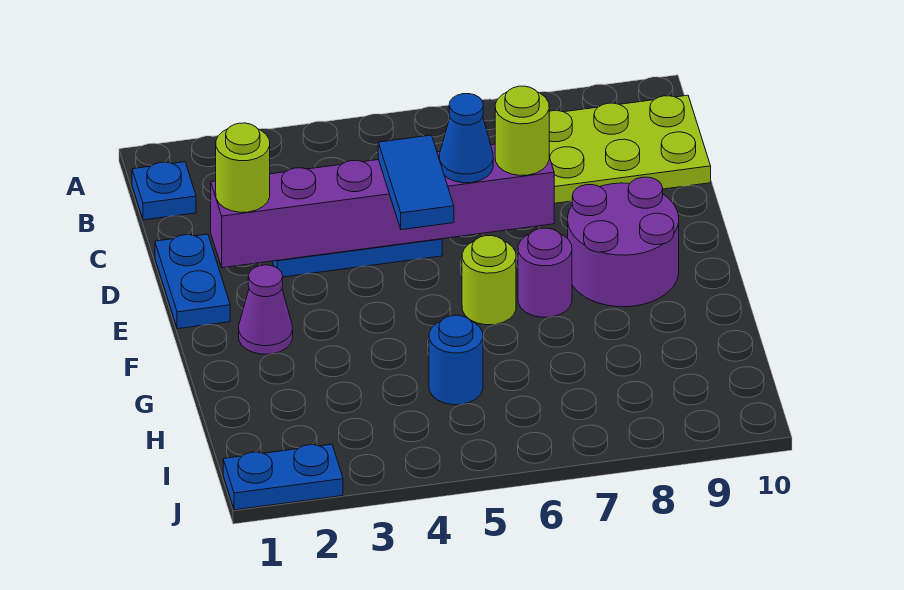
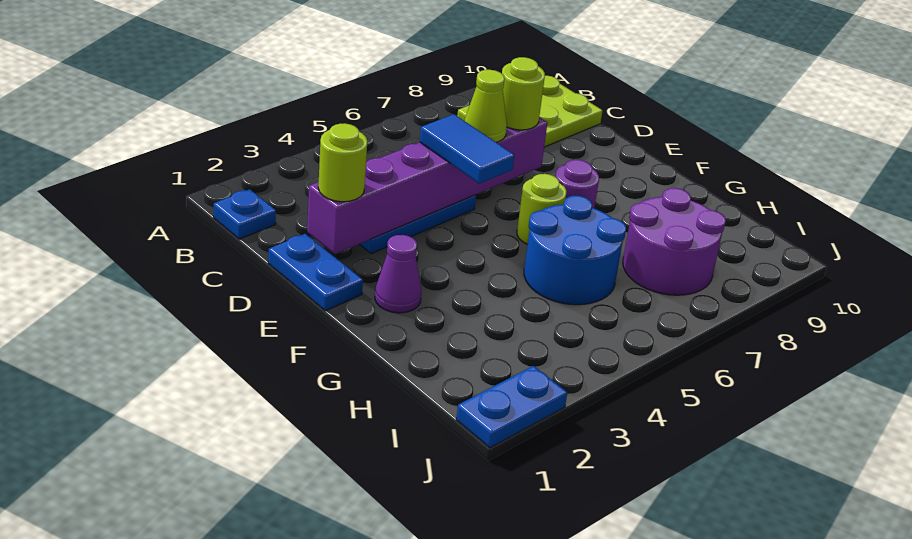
blue 1x1 cone [439,94,493,183] -> lime 1x1 cone [464,70,507,142]
purple 2x2 round brick [568,177,679,307] -> purple 2x2 round brick moved to [623,188,726,295]
blue 1x1 round brick [429,315,483,405] -> blue 2x2 round brick [524,196,626,305]

